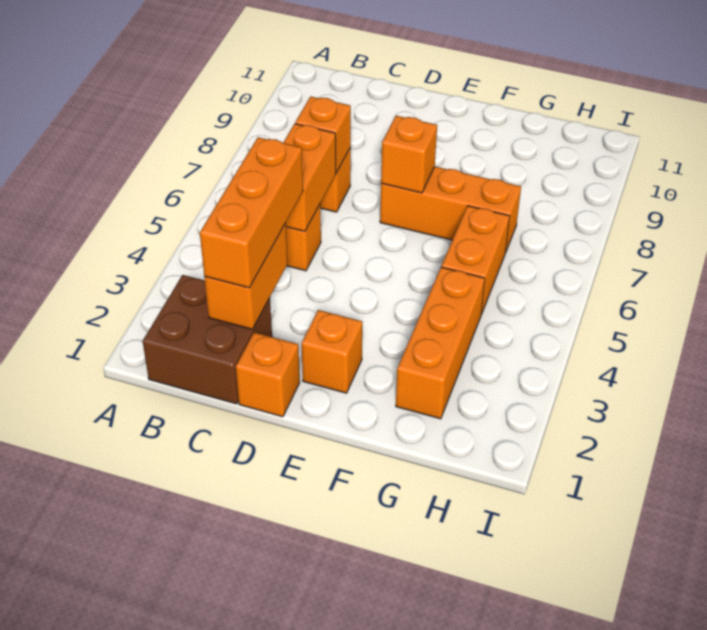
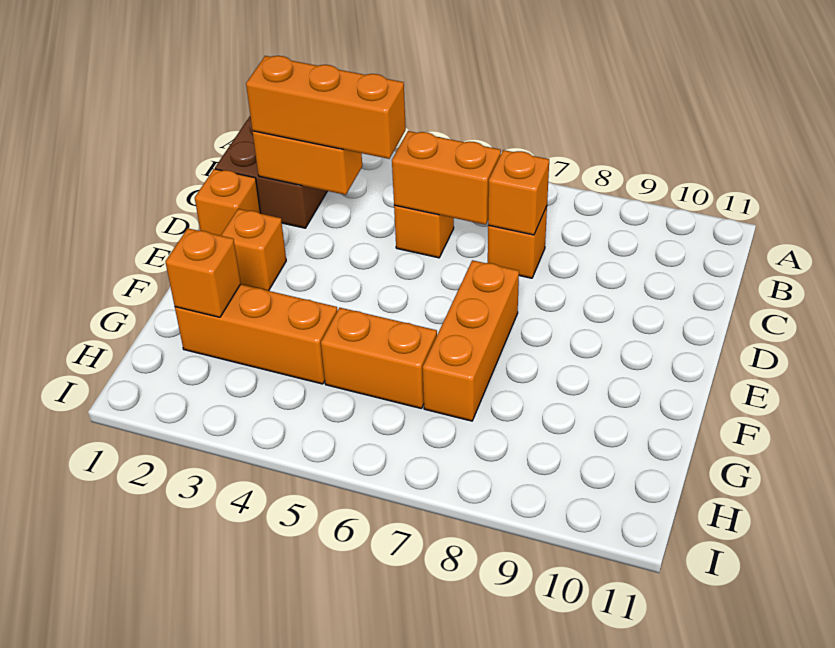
orange 1x1 brick [381,116,437,193] -> orange 1x1 brick moved to [165,228,241,317]

